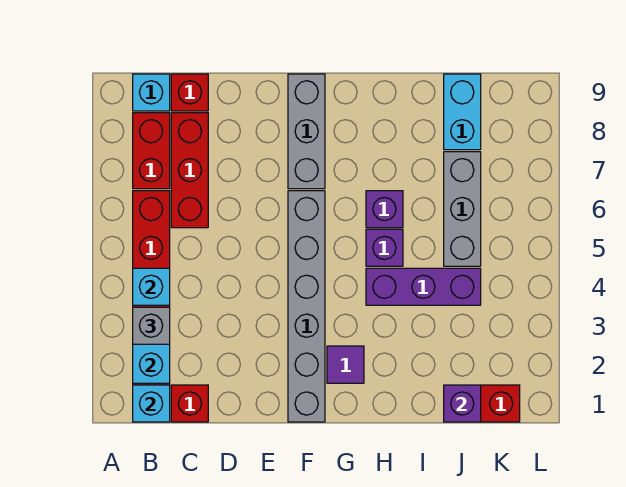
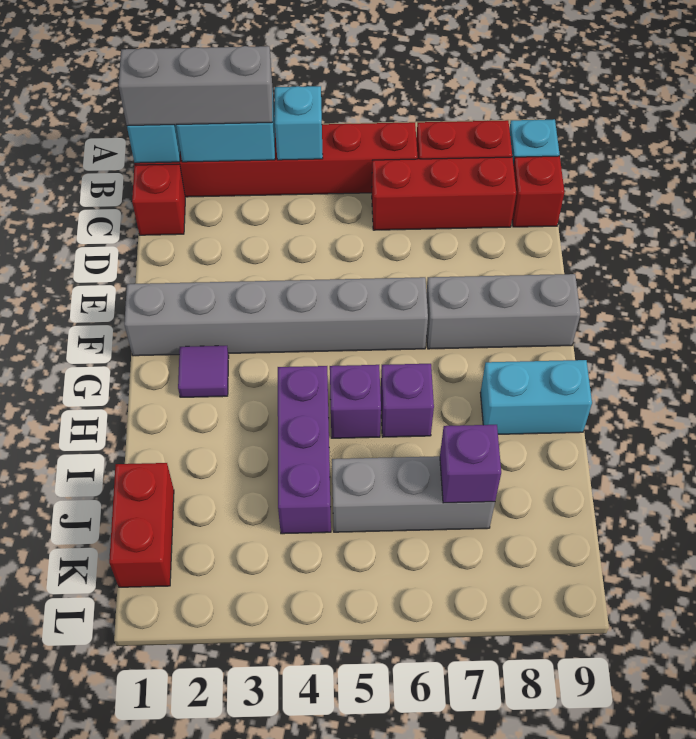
grey 1x1 brick [133,307,170,344] -> grey 1x3 brick [118,46,272,126]
purple 1x1 brick [444,385,481,422] -> purple 1x1 brick moved to [440,425,501,503]
cyan 1x2 brick [444,74,481,150] -> cyan 1x2 brick moved to [480,360,592,434]

